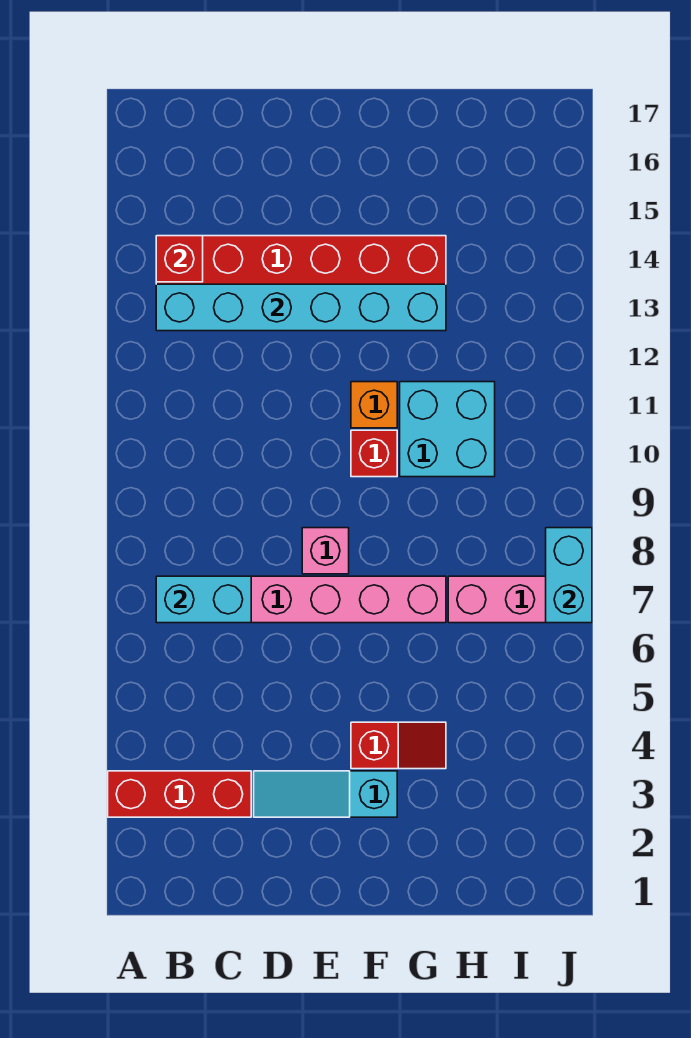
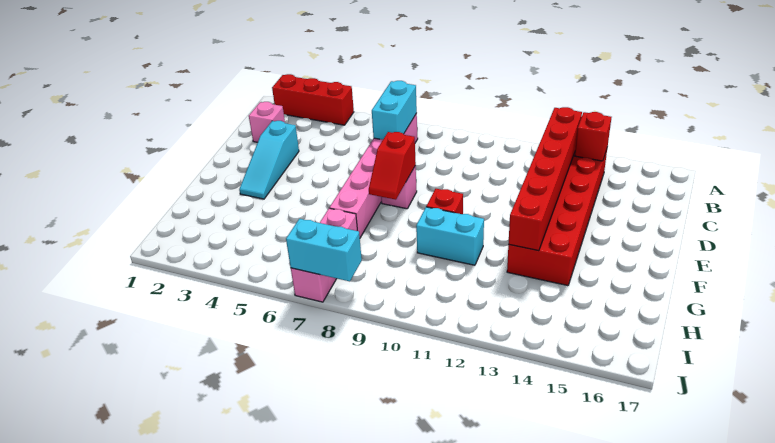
red 1x3 brick [108,771,251,817] -> red 1x3 brick turned to [272,74,354,125]
cyan 1x6 brick [156,284,446,331] -> red 1x6 brick [509,107,582,251]
none -> pink 1x1 brick [249,102,285,142]
cyan 1x3 slope [254,771,397,817] -> cyan 1x3 slope turned to [239,121,299,199]
red 1x2 slope [351,722,446,769] -> red 1x2 slope moved to [369,132,416,200]
orange 1x1 brick [351,382,397,428] -> none
cyan 2x2 brick [400,382,495,477] -> cyan 1x2 brick [416,207,484,265]

